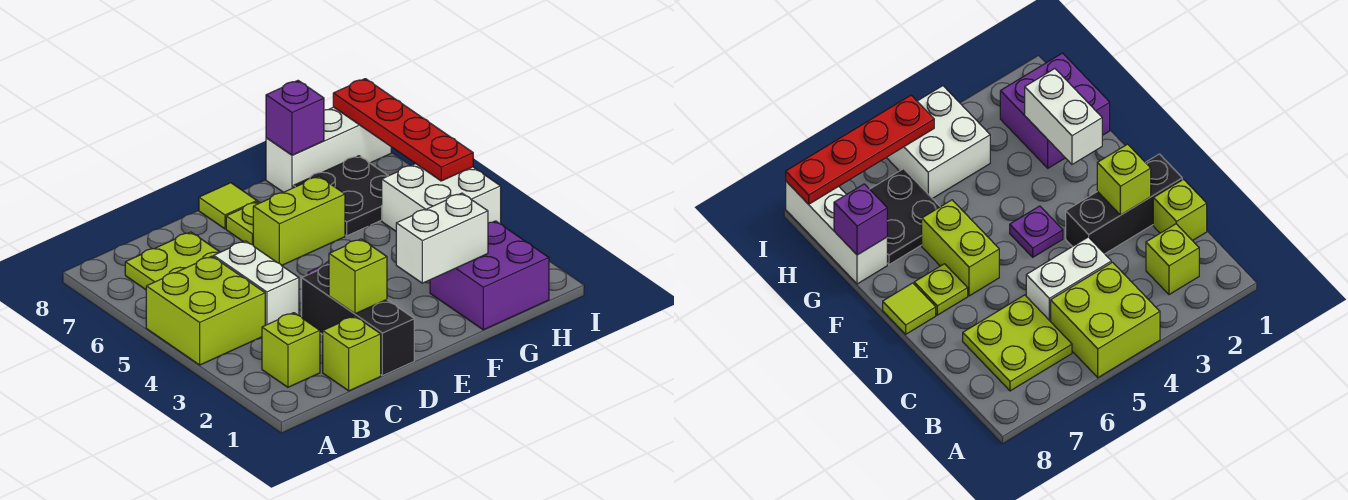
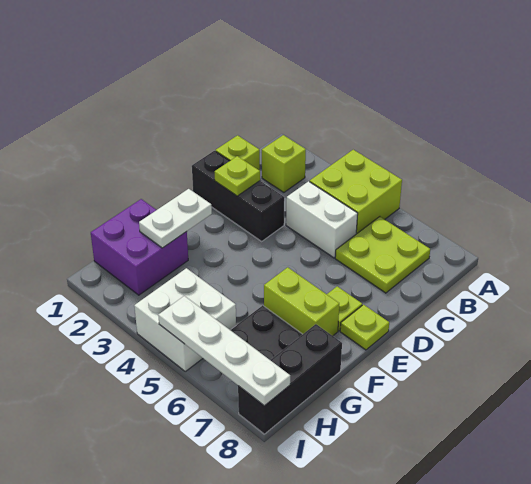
lime 1x1 brick [329,239,387,314] -> lime 1x1 plate [214,156,260,196]
purple 1x1 plate [1010,206,1063,257] -> none
lime 1x2 brick [253,176,345,266] -> lime 1x2 brick turned to [264,267,339,336]
lime 1x1 tile [199,183,257,229] -> lime 1x1 plate [340,305,389,350]
white 1x2 brick [396,193,488,283] -> white 1x2 plate [139,189,212,248]
white 1x3 brick [266,107,391,192] -> black 1x3 brick [238,324,342,434]
purple 1x1 brick [266,81,324,155] -> none
red 1x4 plate [333,79,473,181] -> white 1x4 plate [158,296,290,406]

